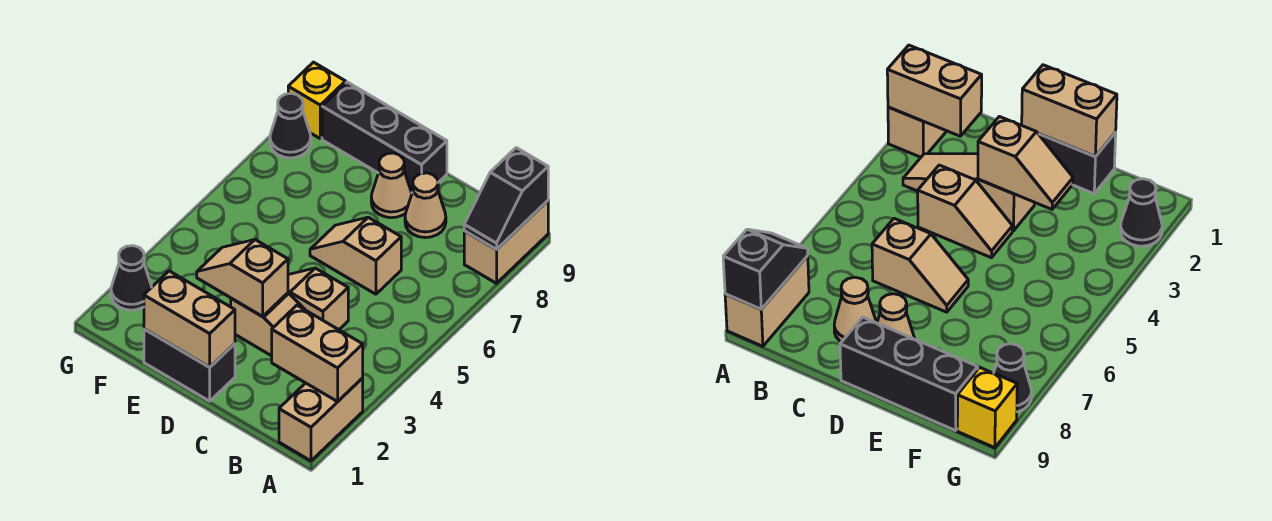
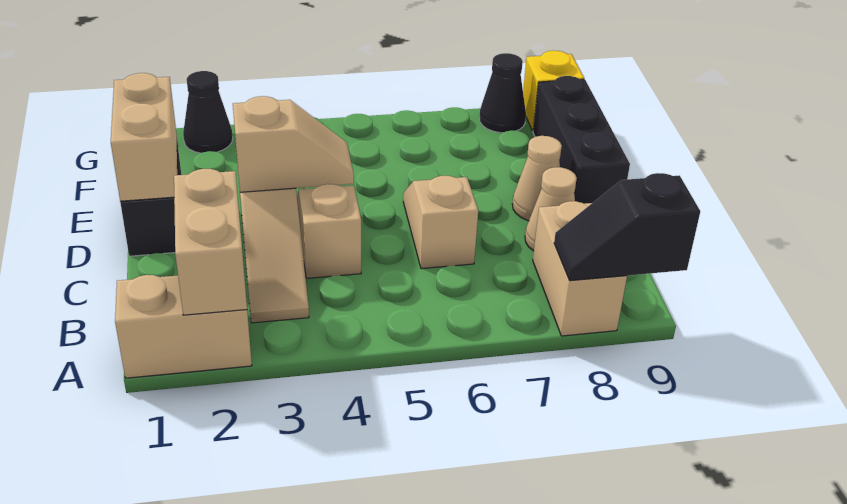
tan 1x2 brick [464,201,548,283] -> tan 1x2 brick turned to [533,201,627,336]
tan 1x2 slope [197,240,288,317] -> tan 1x2 slope turned to [233,96,354,192]

